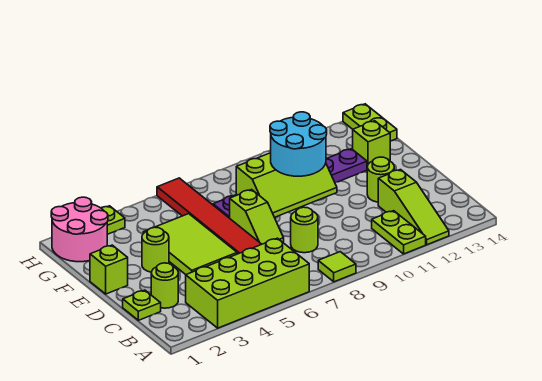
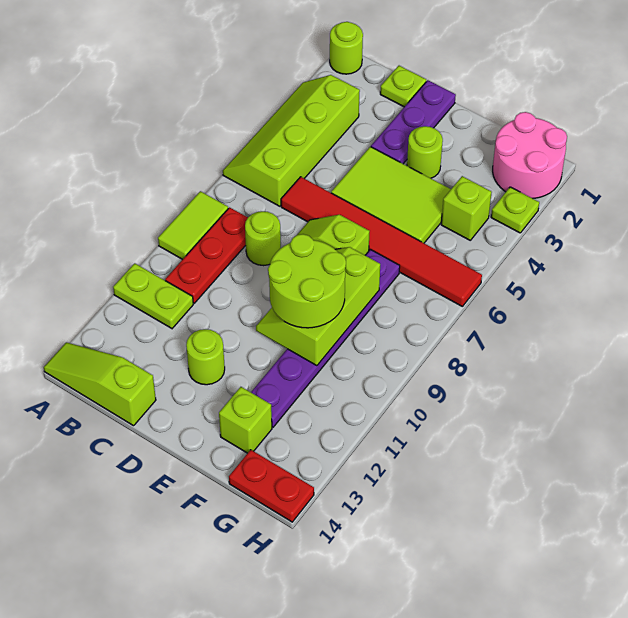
lime 2x4 brick [186,238,309,328] -> lime 2x4 slope [223,75,360,206]
lime 1x1 tile [318,252,356,282] -> lime 1x2 tile [158,191,228,260]
lime 1x3 slope [378,170,449,245] -> lime 1x3 slope moved to [44,342,156,426]
none -> red 1x3 plate [165,207,248,303]
lime 1x1 round brick [151,263,178,308] -> lime 1x1 round brick moved to [330,22,363,74]
none -> purple 1x3 plate [371,80,456,164]
lime 1x1 brick [90,245,128,294] -> lime 1x1 brick moved to [441,176,492,240]
cyan 2x2 round brick [270,112,327,176] -> lime 2x2 round brick [268,234,346,328]
lime 1x2 plate [343,104,397,141] -> red 1x2 plate [229,450,314,522]

